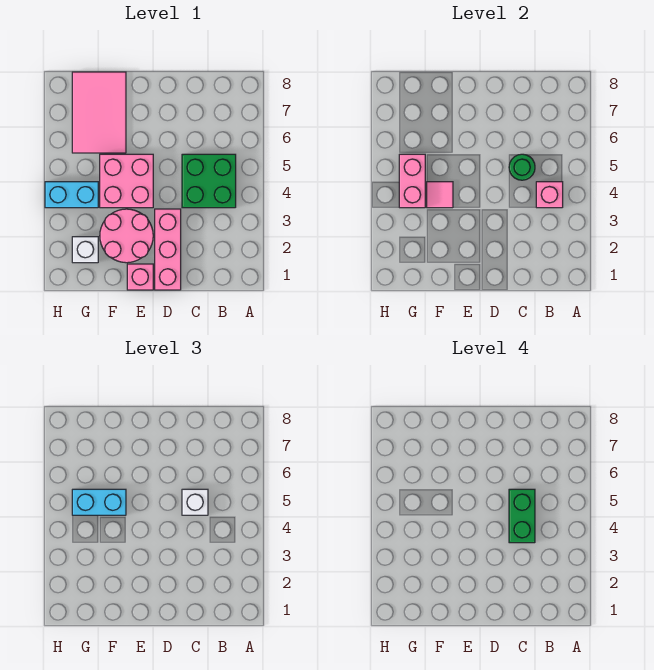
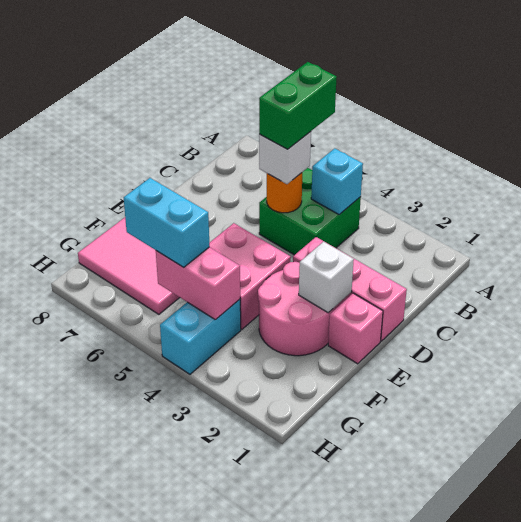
pink 1x1 brick [536,182,563,208] -> cyan 1x1 brick [311,148,363,215]
green 1x2 brick [509,489,535,543] -> green 1x2 brick turned to [259,62,337,149]
green 1x1 round brick [509,154,535,180] -> orange 1x1 round brick [267,173,302,213]
pink 1x1 tile [427,182,453,208] -> none
cyan 1x2 brick [72,489,126,515] -> cyan 1x2 brick turned to [124,178,210,267]
white 1x1 brick [72,237,98,263] -> white 1x1 brick moved to [299,242,354,313]

